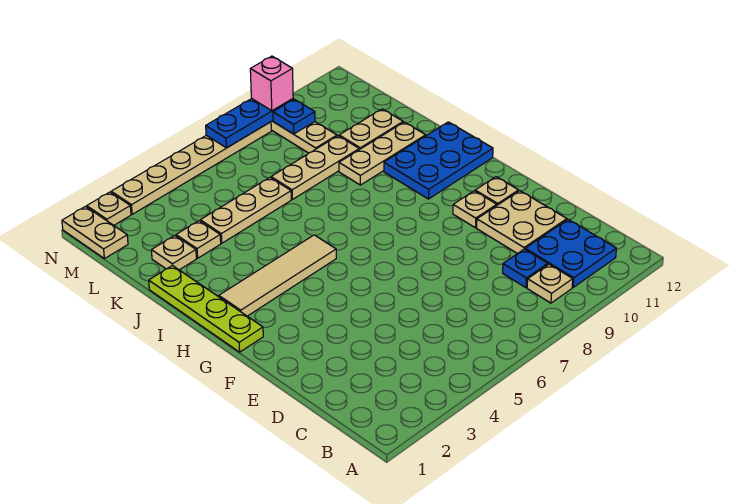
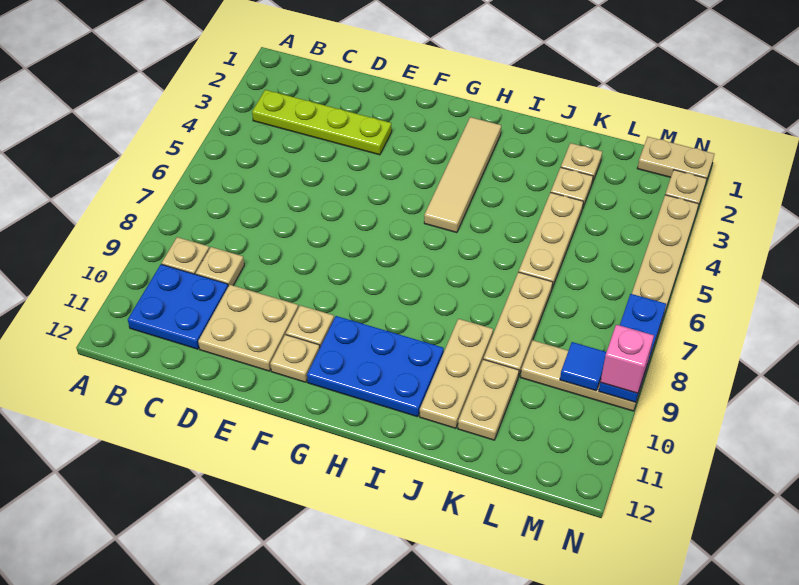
blue 1x1 plate [503,249,548,288] -> tan 1x1 plate [196,247,244,286]
lime 1x4 plate [149,265,263,352] -> lime 1x4 plate moved to [252,90,392,155]
blue 2x3 plate [384,122,493,199] -> blue 2x3 plate turned to [307,316,444,417]
blue 1x1 plate [273,99,315,134] -> blue 1x1 tile [560,342,606,391]

